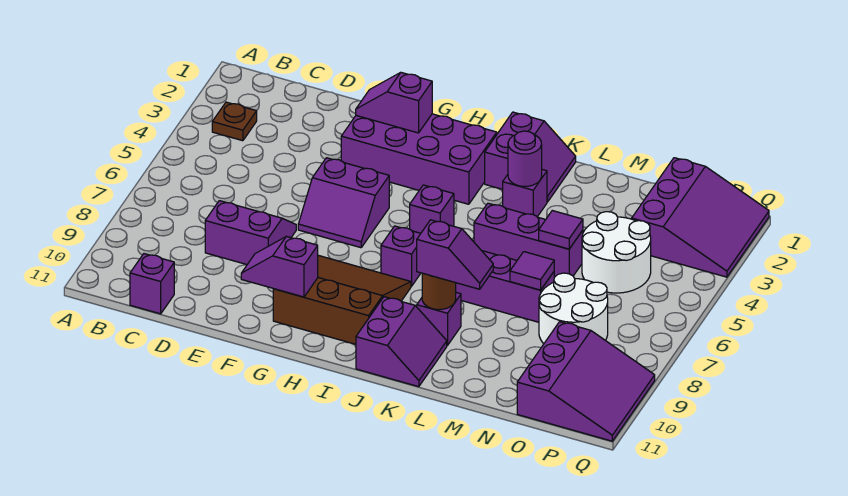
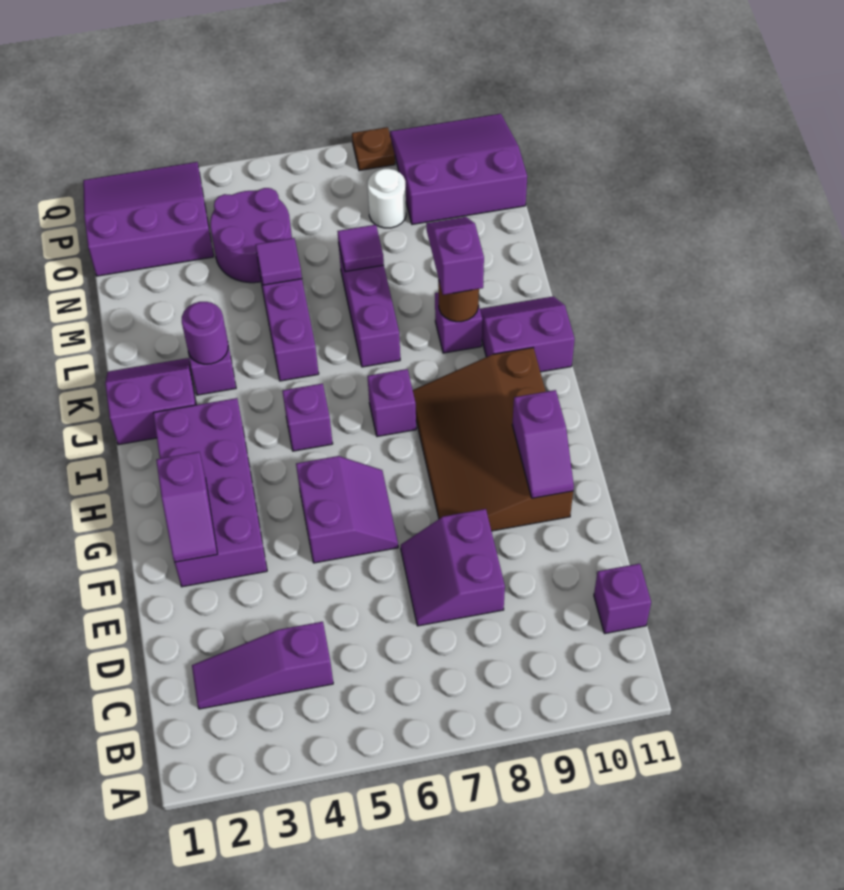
brown 1x1 plate [212,102,257,141] -> brown 1x1 plate moved to [352,127,395,171]
none -> purple 1x3 slope [192,622,333,709]
brown 3x3 slope [273,255,411,344] -> brown 3x4 slope [413,348,573,531]
white 2x2 round brick [582,212,651,293] -> purple 2x2 round brick [210,188,292,283]
white 2x2 round brick [539,273,608,344] -> white 1x1 round brick [367,169,406,228]

